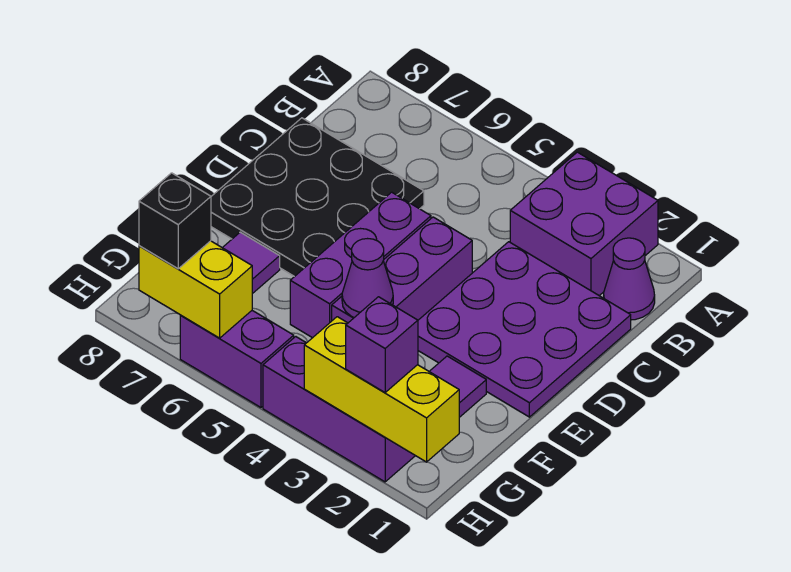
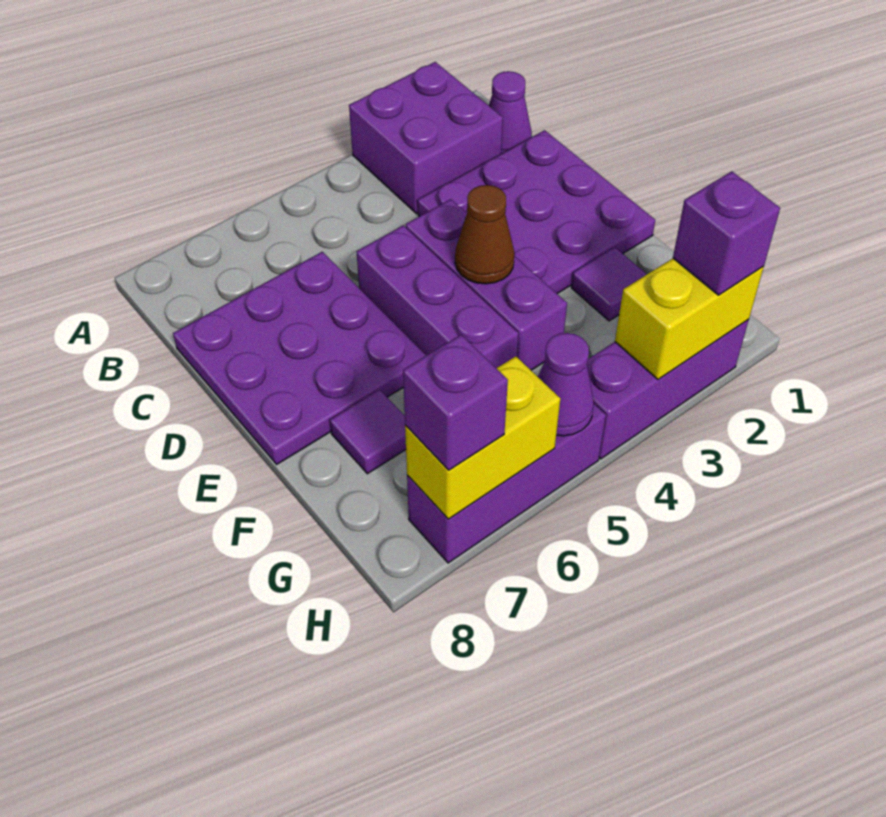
black 3x3 plate [211,118,424,277] -> purple 3x3 plate [173,252,426,464]
none -> brown 1x1 cone [455,185,514,284]
purple 1x1 cone [342,239,393,317] -> purple 1x1 cone moved to [538,333,594,436]
yellow 1x3 brick [304,317,459,462] -> yellow 1x2 brick [615,258,764,379]
purple 1x2 brick [180,311,294,407] -> purple 1x3 brick [407,404,606,563]
black 1x1 brick [139,173,211,269] -> purple 1x1 brick [403,335,508,470]

